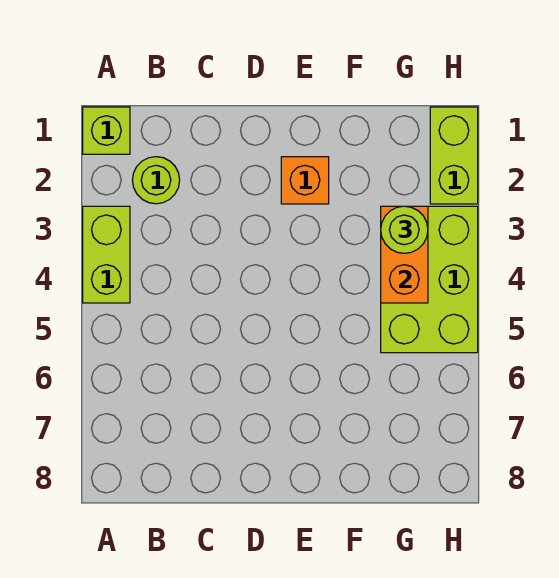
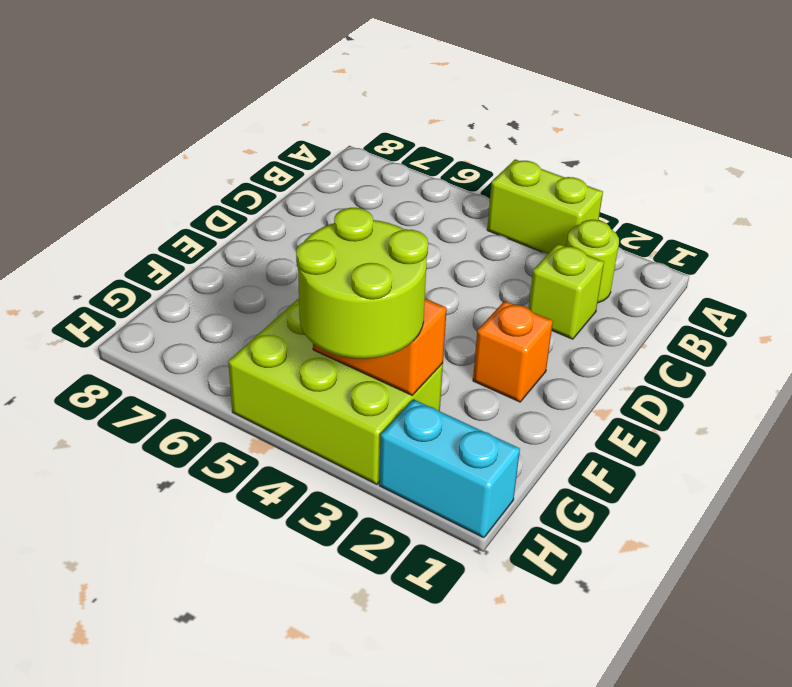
lime 1x1 brick [83,107,130,154] -> lime 1x1 brick moved to [529,244,604,339]
lime 1x1 round brick [381,206,428,253] -> lime 2x2 round brick [296,208,428,359]
lime 1x2 brick [430,107,478,204] -> cyan 1x2 brick [379,399,520,538]

